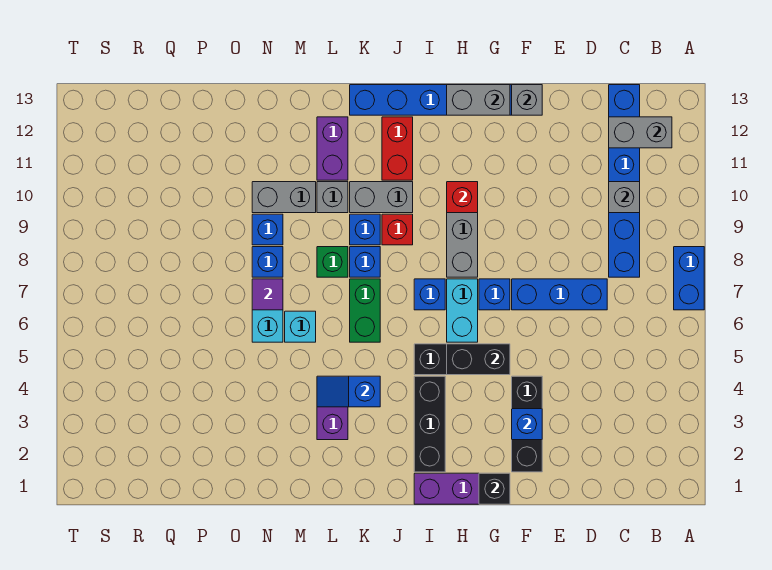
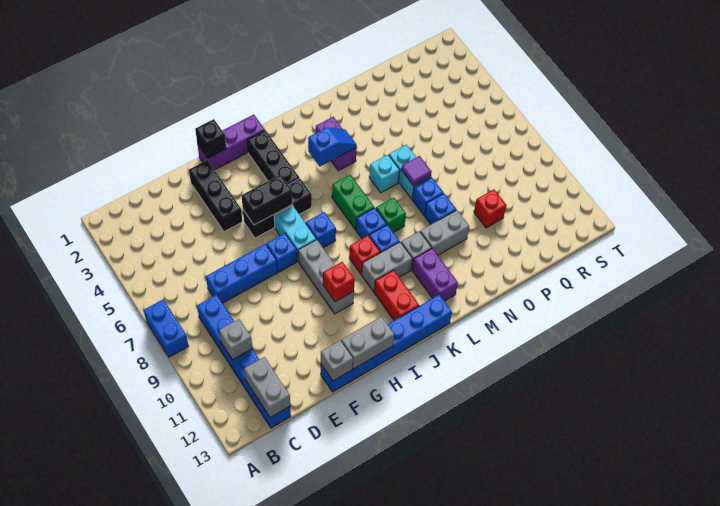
grey 1x2 brick [609,117,672,148] -> grey 1x2 brick turned to [244,357,290,418]
blue 1x1 brick [512,409,542,440] -> none
none -> red 1x1 brick [474,190,507,228]

